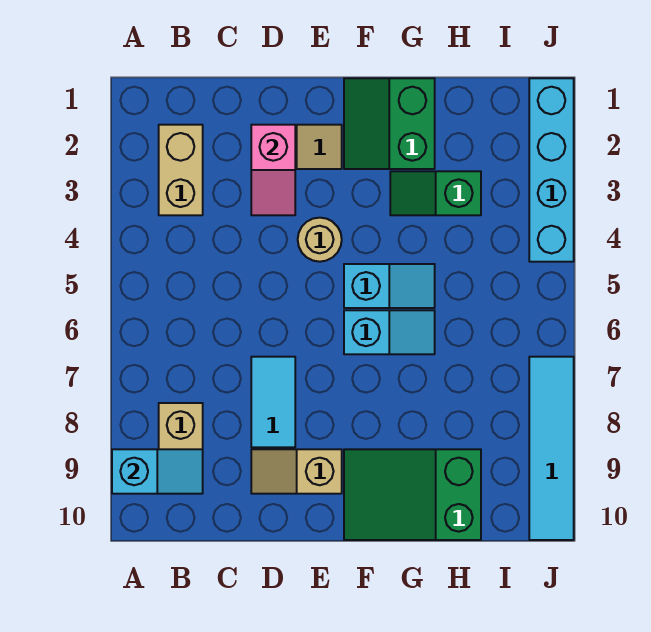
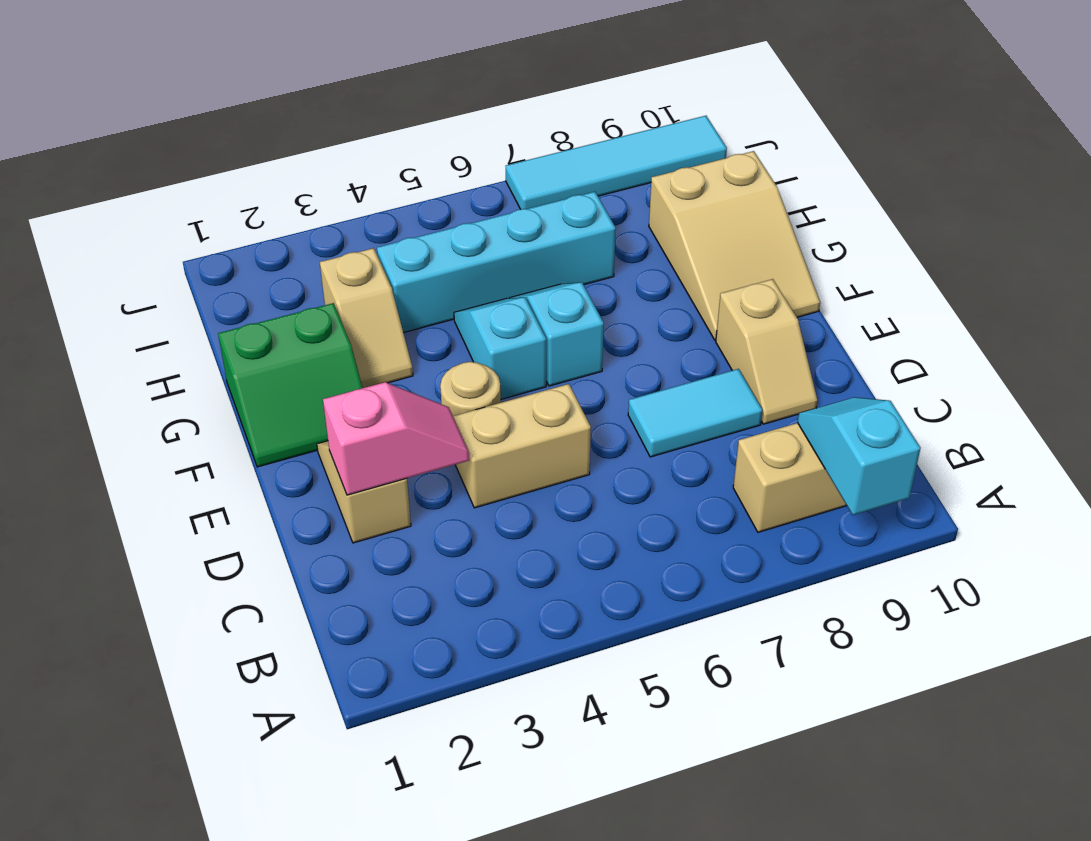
tan 1x2 brick [159,125,203,215] -> tan 1x2 brick moved to [453,384,591,508]
green 2x3 slope [344,449,481,540] -> tan 2x3 slope [649,151,820,340]
green 1x2 slope [390,171,481,215] -> tan 1x2 slope [320,248,413,388]
cyan 1x4 brick [529,78,574,262] -> cyan 1x4 brick moved to [377,192,616,333]

